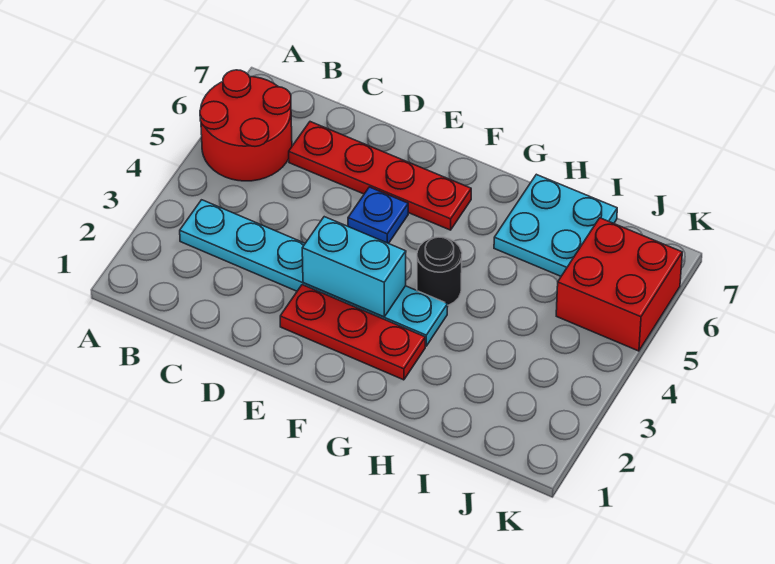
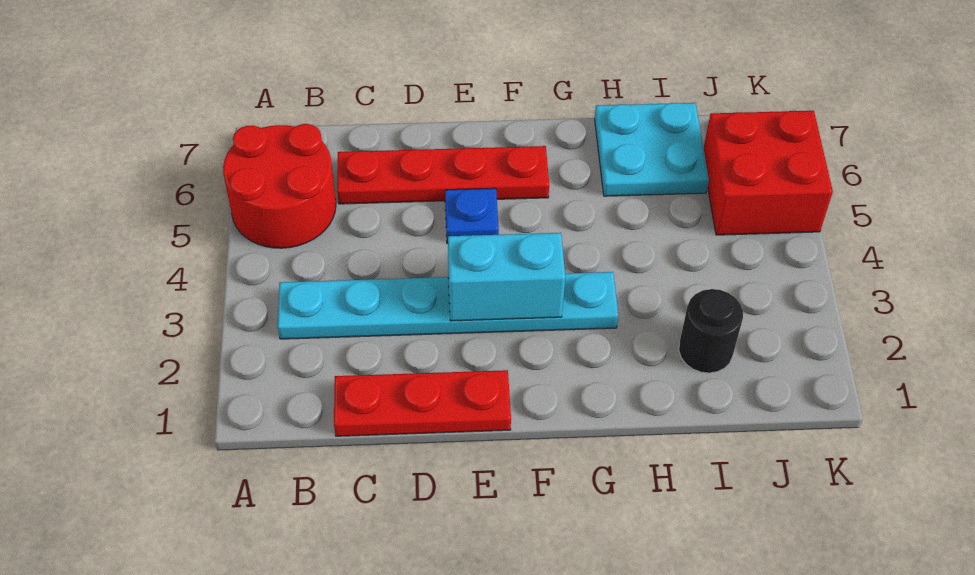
red 1x3 plate [280,285,425,380] -> red 1x3 plate moved to [334,370,511,436]
black 1x1 round brick [417,237,462,305] -> black 1x1 round brick moved to [679,289,743,373]

